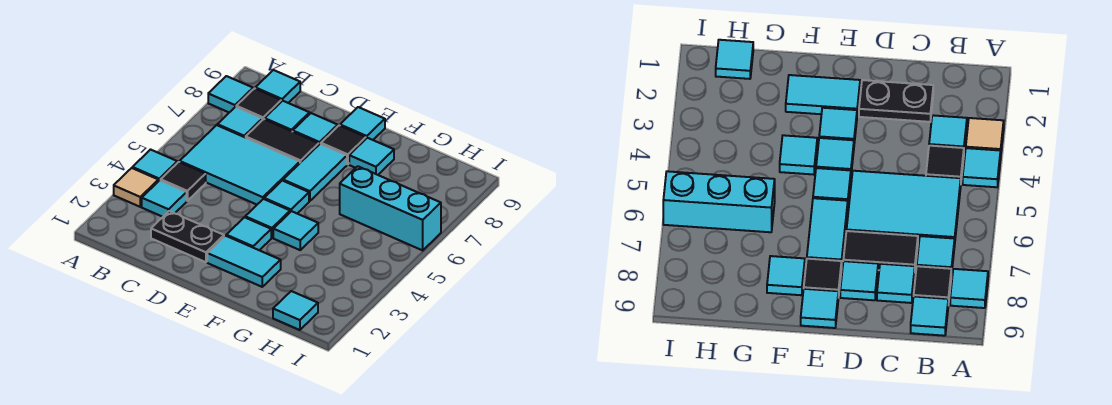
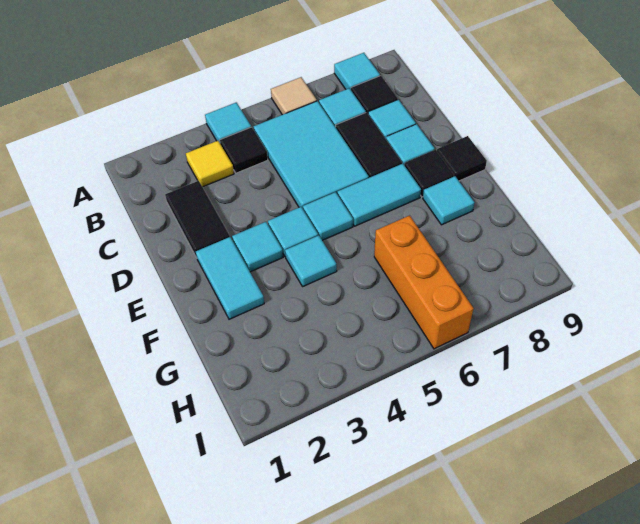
tan 1x1 tile [114,168,158,207] -> tan 1x1 tile moved to [271,77,317,115]
cyan 1x1 tile [142,180,187,217] -> yellow 1x1 tile [186,141,234,187]
cyan 1x1 tile [255,70,300,103] -> none
black 1x2 plate [151,211,224,262] -> black 1x2 tile [165,181,230,258]
cyan 1x1 tile [340,107,385,140] -> black 1x1 tile [437,136,487,181]
cyan 1x3 brick [340,166,441,250] -> orange 1x3 brick [374,216,474,349]
cyan 1x1 tile [273,291,318,330] -> none

